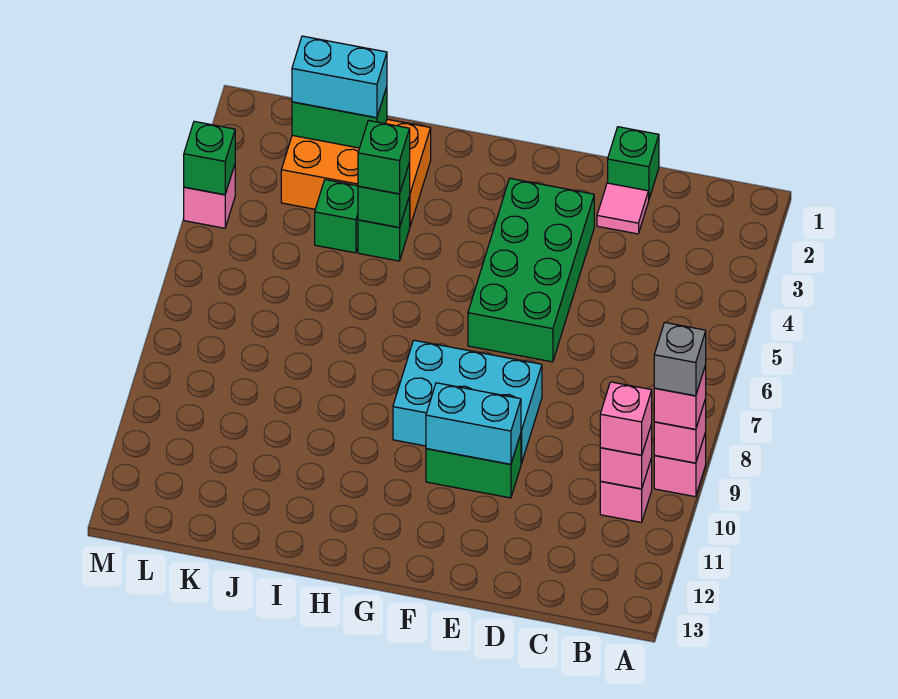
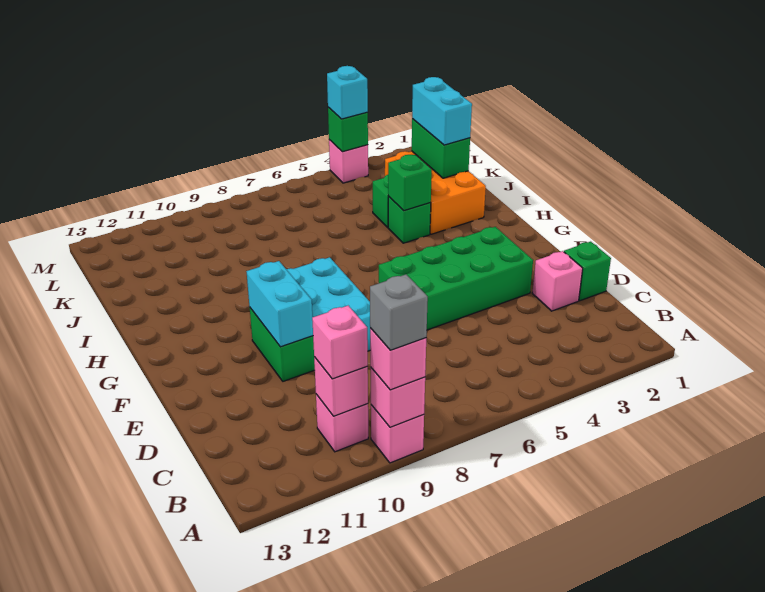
pink 1x1 tile [597,183,649,234] -> pink 1x1 brick [532,251,583,311]
green 1x1 brick [358,121,410,194] -> none
none -> cyan 1x1 brick [327,66,368,119]

